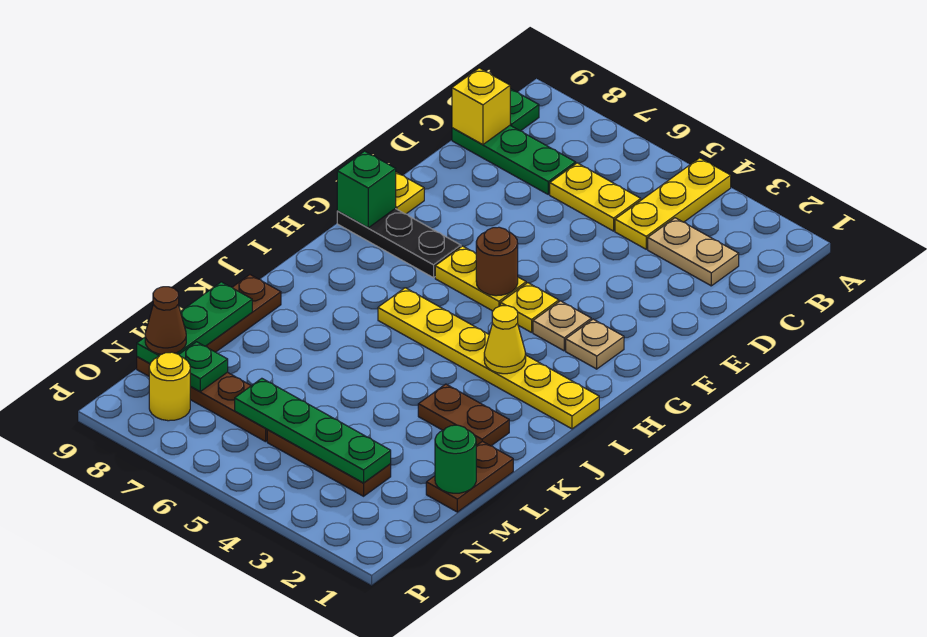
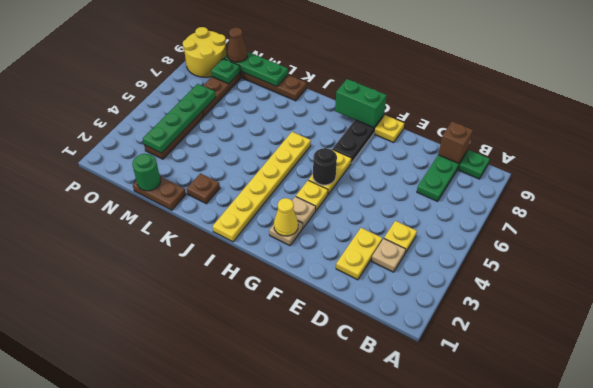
yellow 1x3 plate [615,158,731,249] -> yellow 1x1 plate [384,221,417,253]
tan 1x2 plate [648,218,739,286] -> tan 1x1 plate [372,239,406,272]
yellow 1x2 plate [550,163,641,231] -> yellow 1x2 plate moved to [336,228,382,280]
yellow 1x1 brick [452,68,510,145] -> brown 1x1 brick [438,122,473,163]
brown 1x1 round brick [476,227,518,296] -> black 1x1 round brick [313,148,337,185]
green 1x1 brick [337,151,396,228] -> green 1x2 brick [335,79,387,127]
yellow 1x1 cone [484,306,526,374] -> yellow 1x1 cone moved to [274,198,298,236]
brown 1x2 plate [418,384,509,446] -> brown 1x1 plate [187,173,220,204]
yellow 1x1 round brick [149,352,190,421] -> yellow 2x2 round brick [183,27,227,77]

